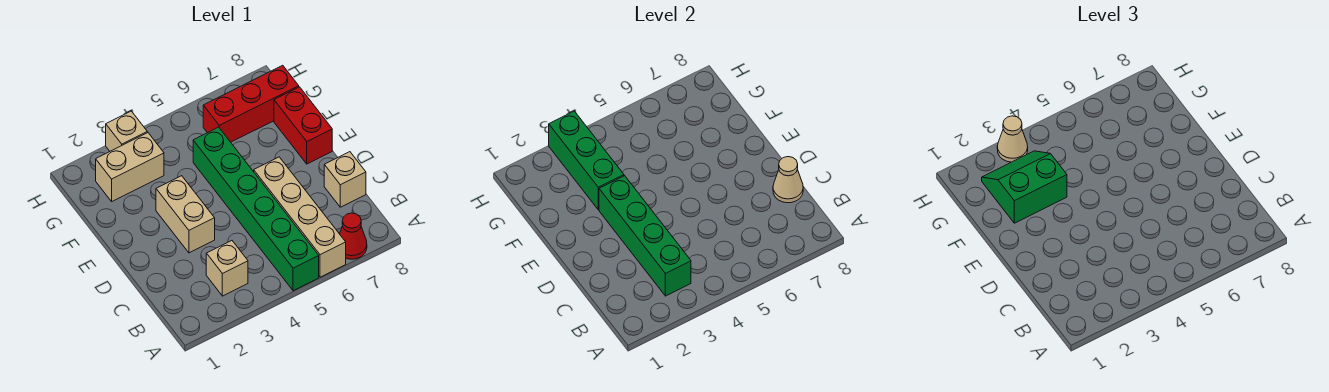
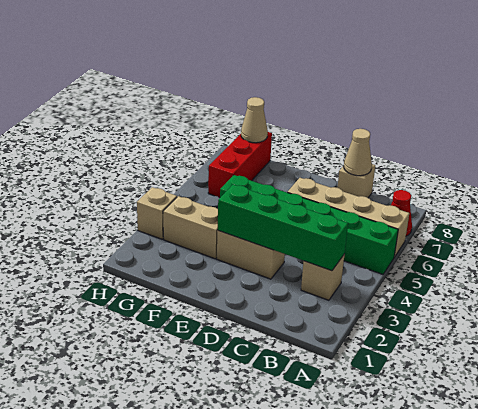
red 1x2 brick [274,87,332,164] -> none
green 2x2 slope [982,151,1067,223] -> none
green 1x3 brick [549,111,624,210] -> none
tan 1x2 brick [96,133,164,201] -> tan 1x2 brick turned to [163,196,218,259]
tan 1x1 cone [997,116,1028,162] -> tan 1x1 cone moved to [241,97,268,143]

